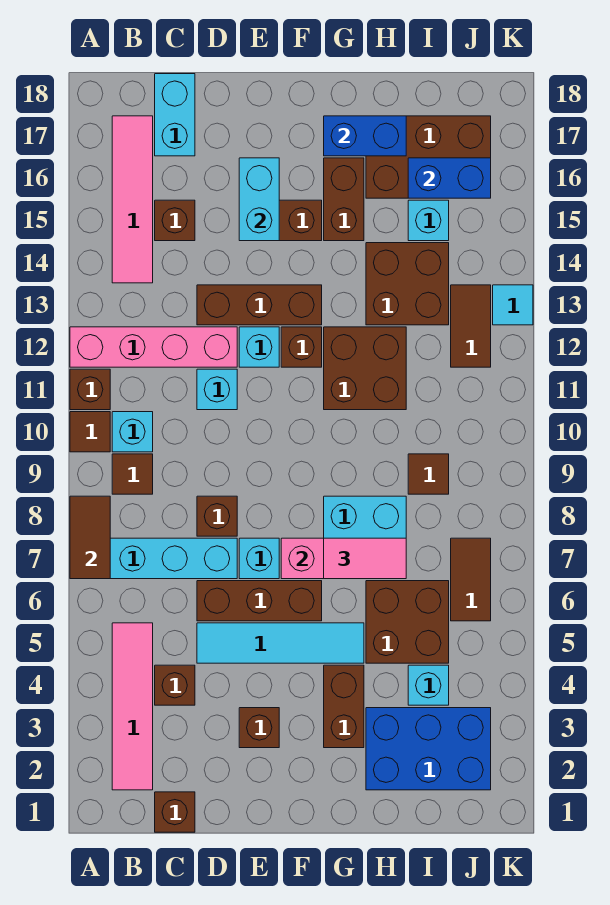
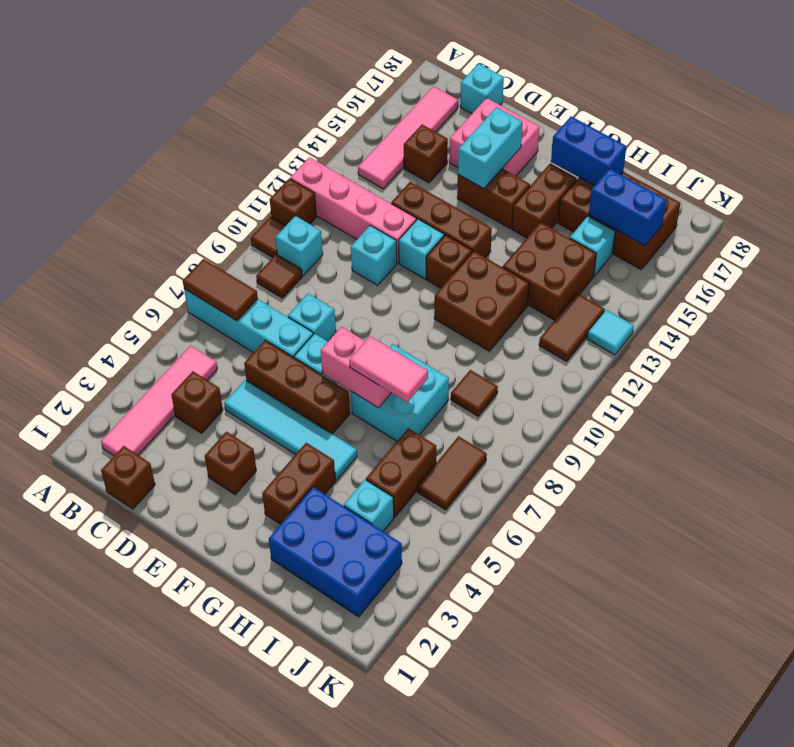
brown 1x2 tile [70,496,110,579] -> brown 1x2 tile turned to [183,259,258,321]
cyan 1x2 brick [155,74,195,156] -> cyan 1x1 brick [460,63,504,114]
brown 1x1 brick [197,496,237,536] -> cyan 1x1 brick [288,293,336,341]
none -> pink 2x2 brick [449,98,540,176]
brown 2x2 brick [366,581,449,663] -> brown 1x2 brick [366,428,436,517]

